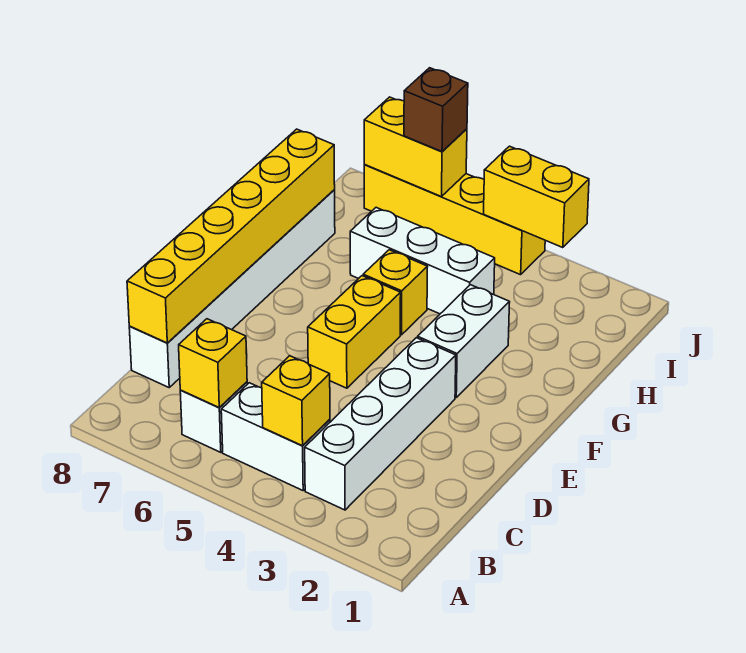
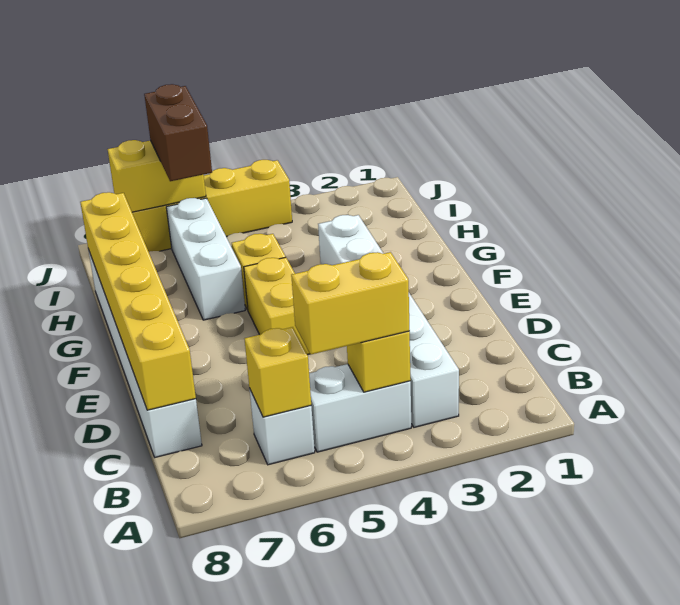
white 1x3 brick [350,208,495,314] -> white 1x3 brick turned to [166,198,245,320]
yellow 1x2 brick [484,146,589,248] -> yellow 1x2 brick moved to [291,252,410,355]
brown 1x1 brick [404,68,468,152] -> brown 1x2 brick [144,84,212,181]

